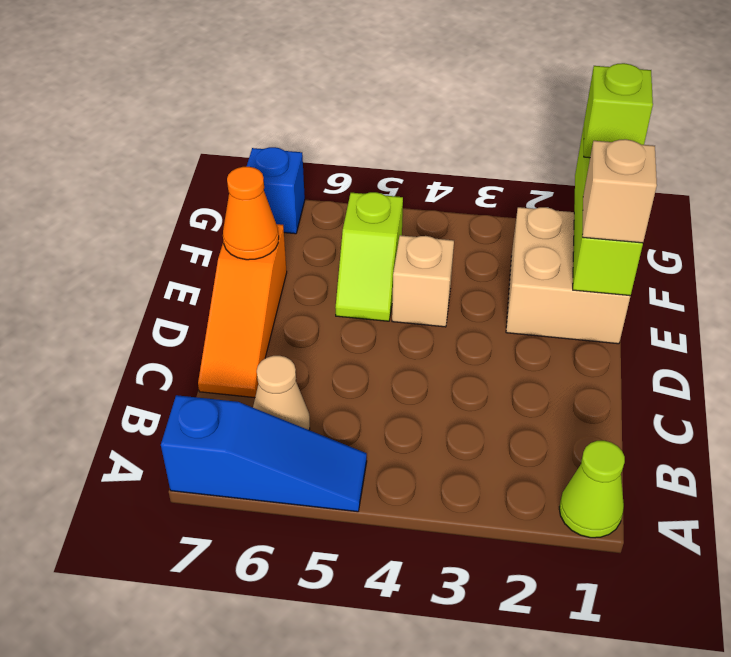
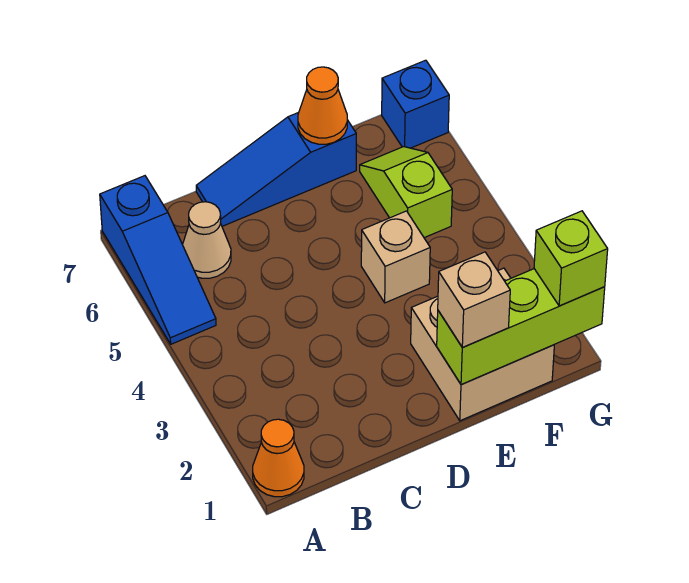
lime 1x1 cone [559,441,625,538] -> orange 1x1 cone [253,419,304,497]
orange 1x3 slope [198,224,287,398] -> blue 1x3 slope [196,113,356,226]
lime 1x2 slope [336,192,403,321] -> lime 1x2 slope turned to [360,147,452,238]

